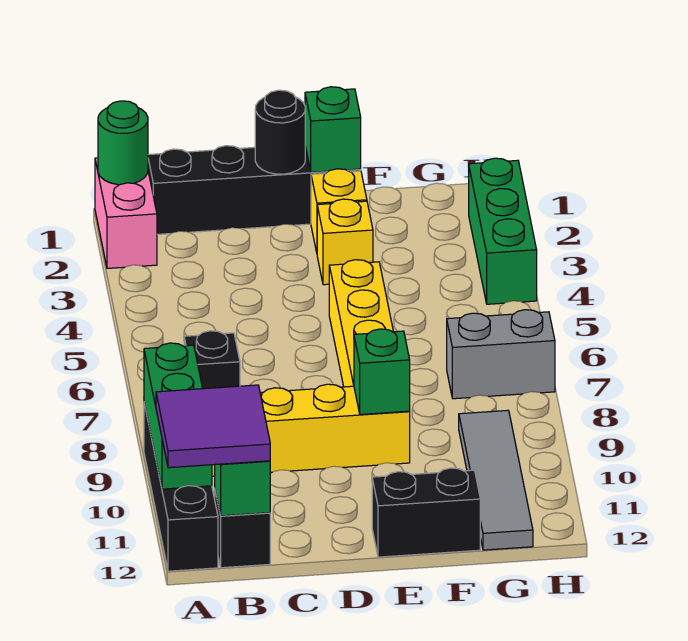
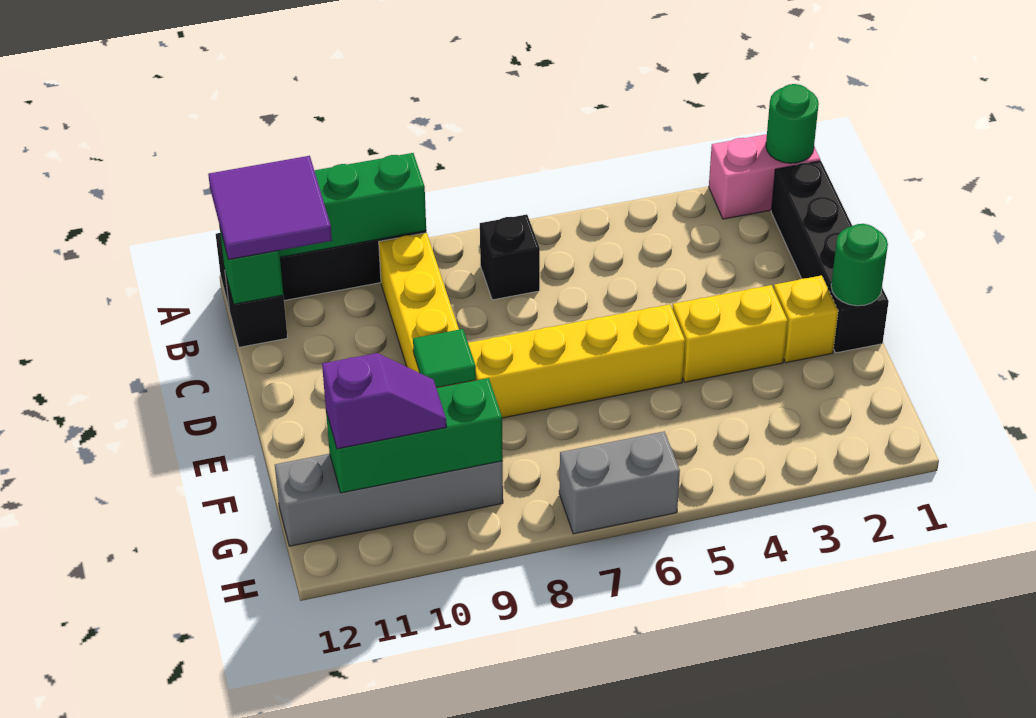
black 1x1 round brick [255,90,305,174] -> none
green 1x1 brick [305,87,361,172] -> green 1x1 round brick [831,224,888,306]
yellow 1x1 brick [317,199,373,285] -> yellow 1x2 brick [673,285,787,382]
green 1x1 brick [354,329,410,415] -> green 1x1 tile [413,329,476,388]
black 1x2 brick [372,468,480,557] -> none
grey 1x2 brick [447,310,555,399] -> grey 1x2 brick turned to [559,431,680,534]
grey 1x4 tile [459,410,533,550] -> grey 1x4 brick [275,454,503,546]
none -> purple 1x2 slope [322,353,447,449]
green 1x3 brick [469,158,537,304] -> green 1x3 brick moved to [326,378,503,493]

